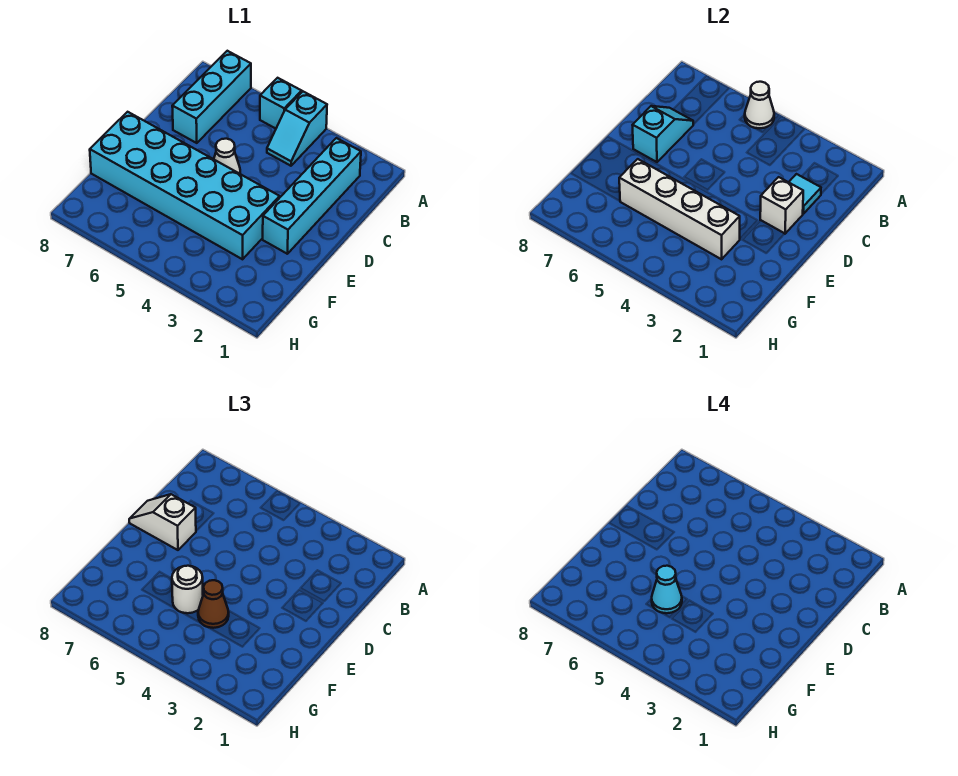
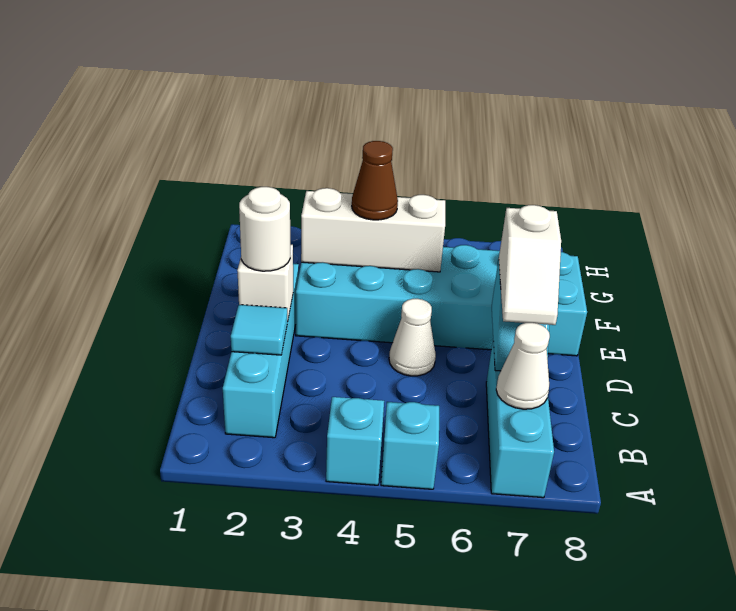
white 1x1 cone [745,82,774,128] -> white 1x1 cone moved to [496,323,550,409]
white 1x2 slope [129,494,196,550] -> white 1x2 slope turned to [499,205,561,325]
white 1x4 brick [619,159,740,259] -> white 1x3 brick [301,188,445,272]
white 1x1 round brick [172,566,203,613] -> white 1x1 round brick moved to [239,187,290,271]
cyan 1x1 cone [652,566,682,613] -> none

